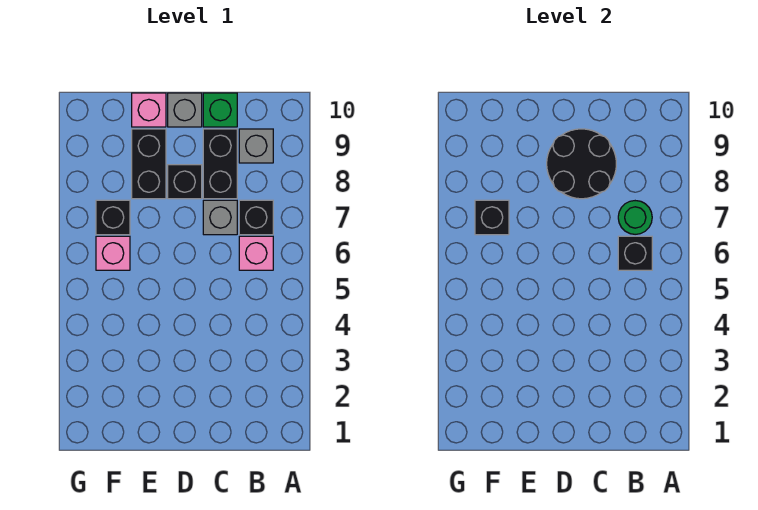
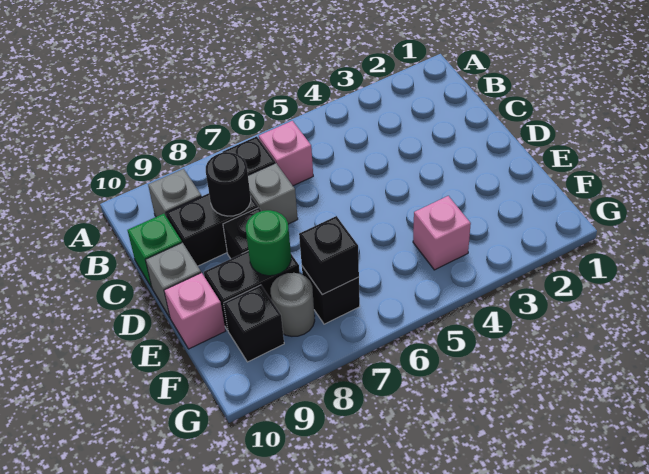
black 1x1 brick [618,236,652,270] -> black 1x1 brick moved to [224,285,284,362]
green 1x1 round brick [618,201,652,235] -> green 1x1 round brick moved to [246,210,291,276]
black 2x2 round brick [547,129,616,199] -> black 1x1 round brick [206,152,251,216]
pink 1x1 brick [96,236,130,270] -> pink 1x1 brick moved to [413,196,471,270]
none -> grey 1x1 round brick [271,273,315,336]

